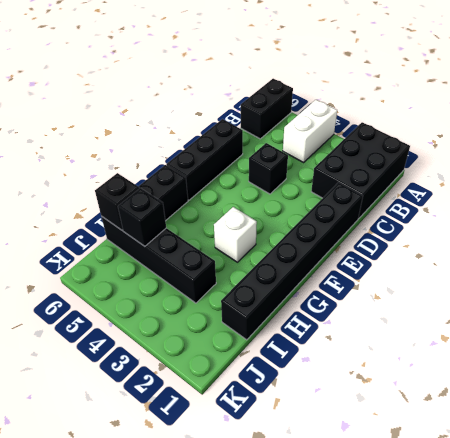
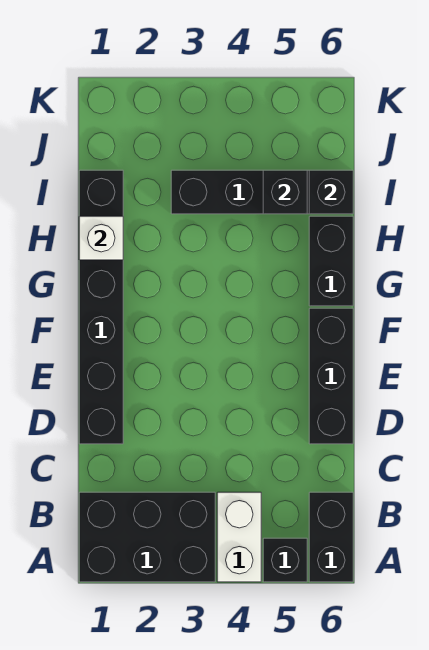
black 2x3 brick [311,122,410,219] -> black 2x3 brick turned to [79,492,215,582]
black 1x1 brick [249,143,288,194] -> black 1x1 brick moved to [263,538,307,582]
white 1x1 brick [214,207,257,262] -> white 1x1 brick moved to [79,216,123,260]

